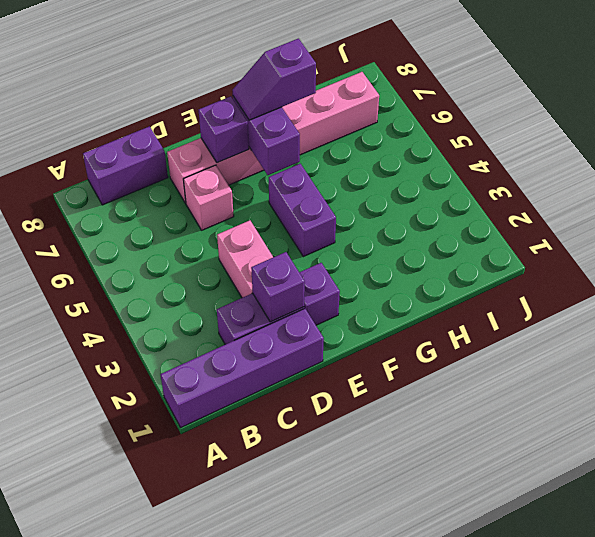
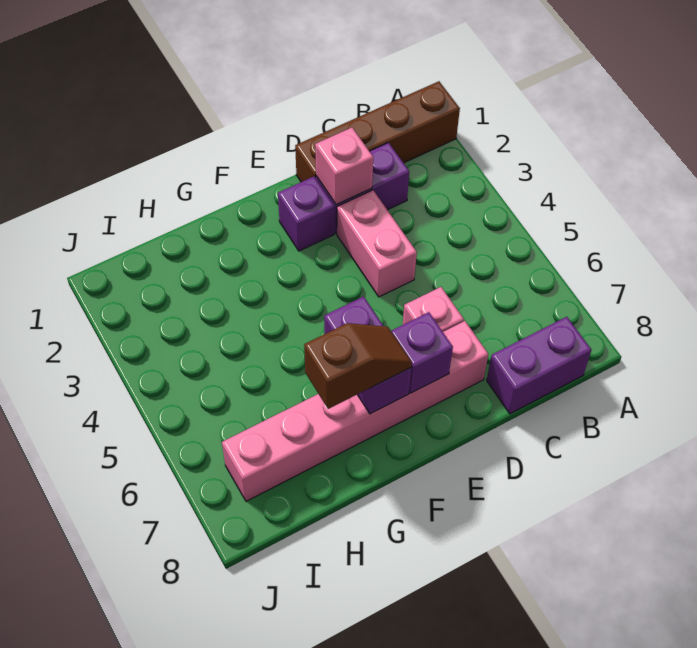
purple 1x4 brick [160,308,324,427] -> brown 1x4 brick [295,81,460,182]
purple 1x1 brick [251,252,305,322] -> pink 1x1 brick [315,128,373,205]
purple 1x2 brick [269,164,336,257] -> none
purple 1x2 slope [233,39,316,120] -> brown 1x2 slope [304,323,412,409]

